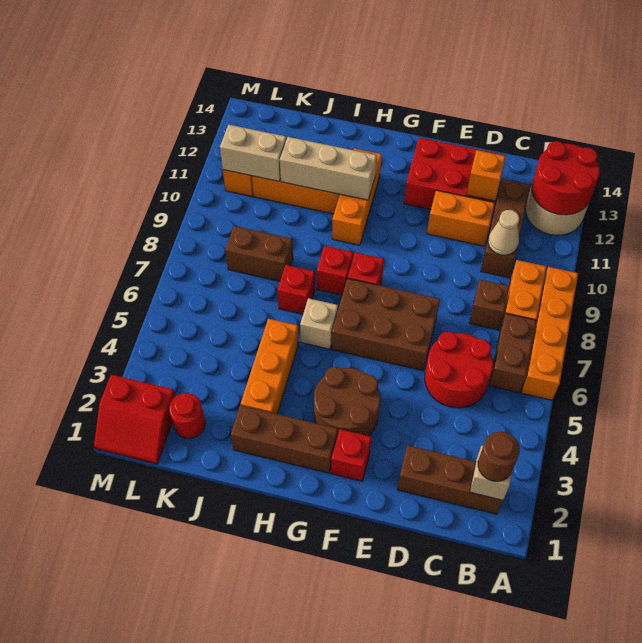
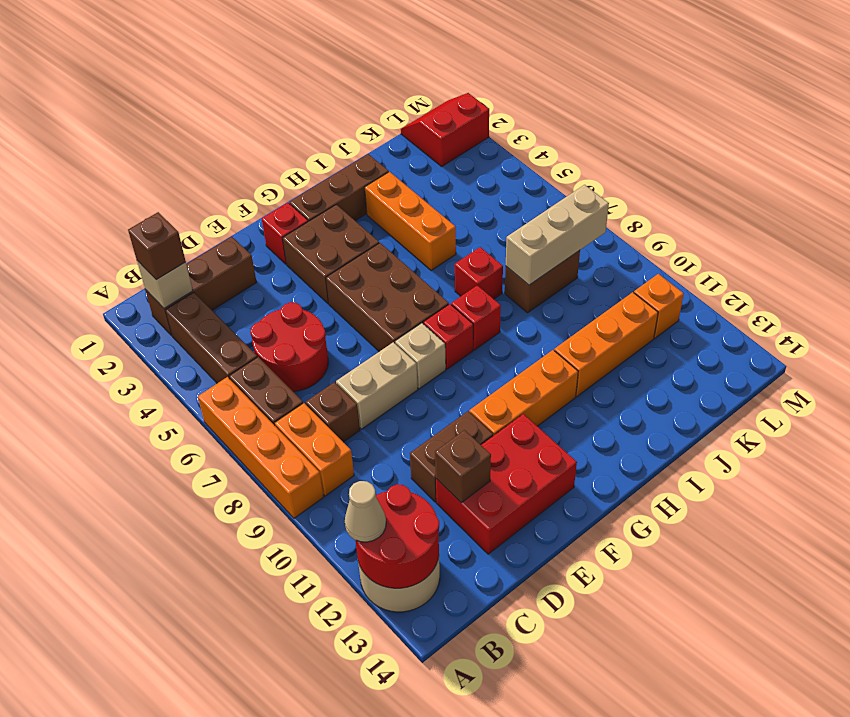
brown 1x1 round brick [478,432,520,482] -> brown 1x1 brick [128,212,186,280]
brown 1x3 brick [481,179,530,278] -> brown 1x3 brick moved to [165,292,257,383]
tan 1x1 cone [488,210,519,255] -> tan 1x1 cone moved to [345,481,386,542]
orange 1x2 brick [427,190,495,246] -> brown 1x2 brick [410,411,493,502]
orange 1x1 brick [466,150,505,201] -> brown 1x1 brick [435,430,491,503]
brown 2x3 brick [332,279,440,371] -> brown 2x3 brick turned to [326,243,449,352]
brown 2x2 round brick [314,367,380,436] -> brown 2x2 brick [283,205,379,304]
tan 1x1 brick [300,298,338,349] -> tan 1x1 brick moved to [395,323,446,389]
orange 1x3 brick [332,148,382,245] -> orange 1x3 brick turned to [469,350,578,436]
tan 1x3 brick [280,137,377,200] -> tan 1x3 brick moved to [506,185,609,285]
red 1x1 round brick [169,393,205,439] -> none
tan 1x2 brick [220,125,286,181] -> tan 1x2 brick moved to [336,342,418,429]

